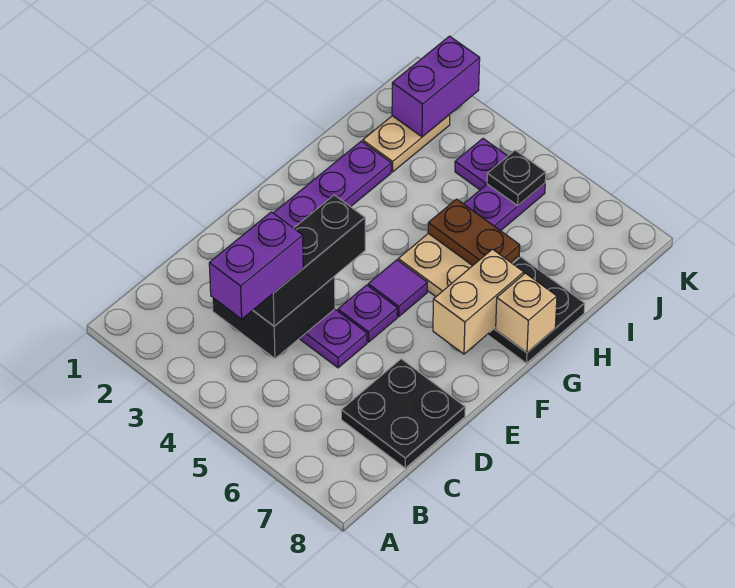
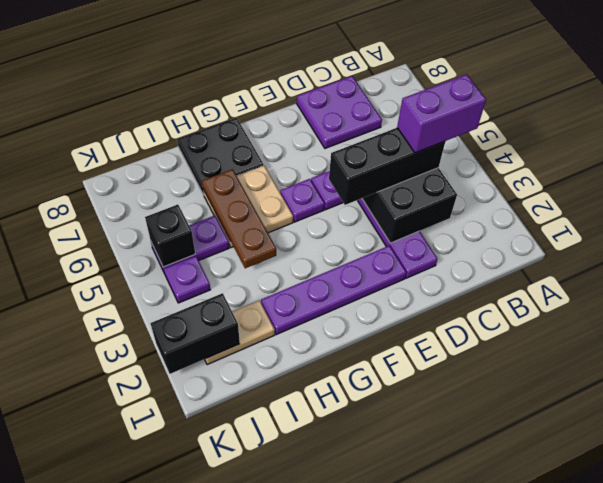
black 2x2 plate [341,359,465,468] -> purple 2x2 plate [297,76,382,148]
purple 1x1 tile [368,260,427,317] -> purple 1x1 plate [280,179,324,222]
tan 1x2 brick [433,249,524,354] -> none
tan 1x1 brick [496,273,557,353] -> none
brown 1x2 plate [428,199,520,266] -> brown 1x3 plate [202,169,276,268]
purple 1x2 brick [392,36,480,137] -> black 1x2 brick [150,293,240,374]
black 1x1 plate [487,150,546,206] -> black 1x1 brick [145,205,195,267]

